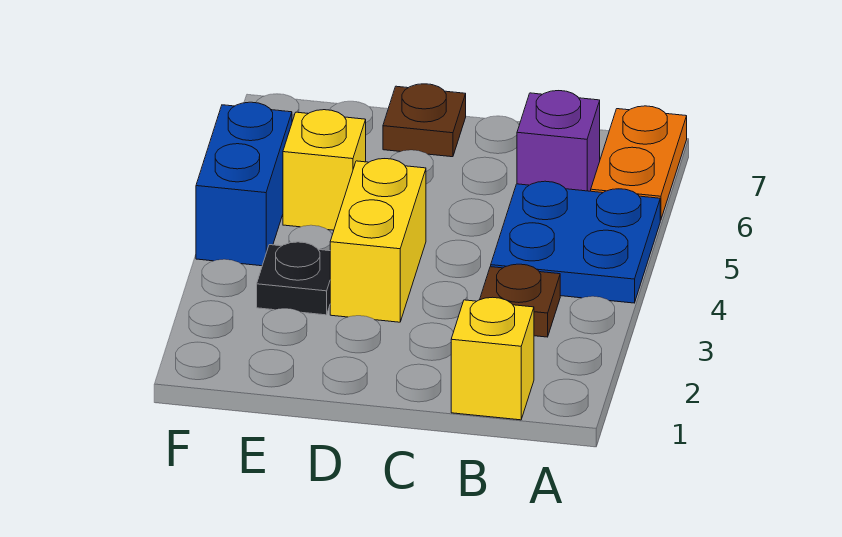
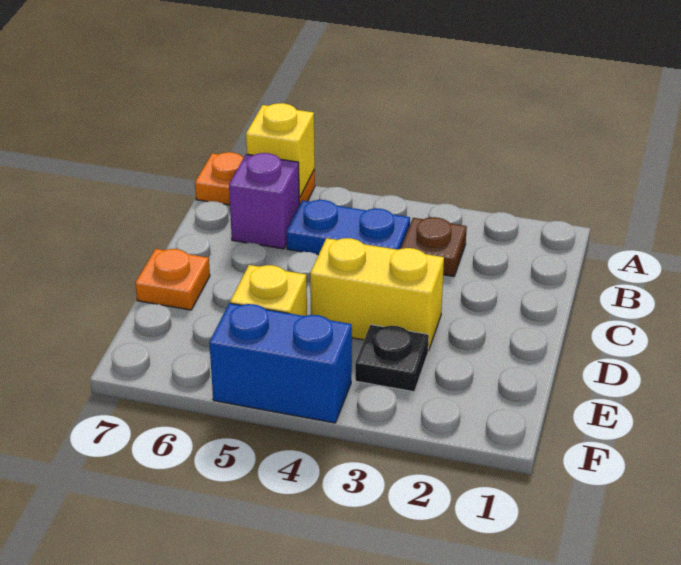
blue 2x2 plate [491,181,660,303] -> blue 1x2 plate [286,200,410,255]
yellow 1x1 brick [451,297,534,420] -> yellow 1x1 brick moved to [246,103,315,198]
brown 1x1 plate [383,84,466,157] -> orange 1x1 plate [135,249,210,310]

